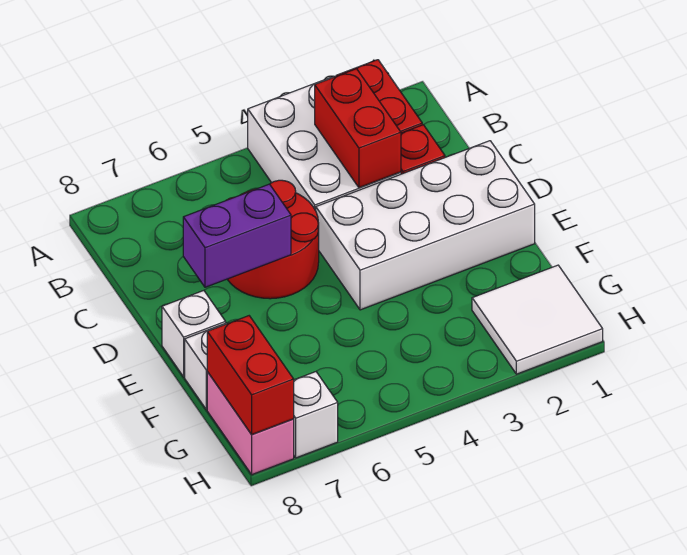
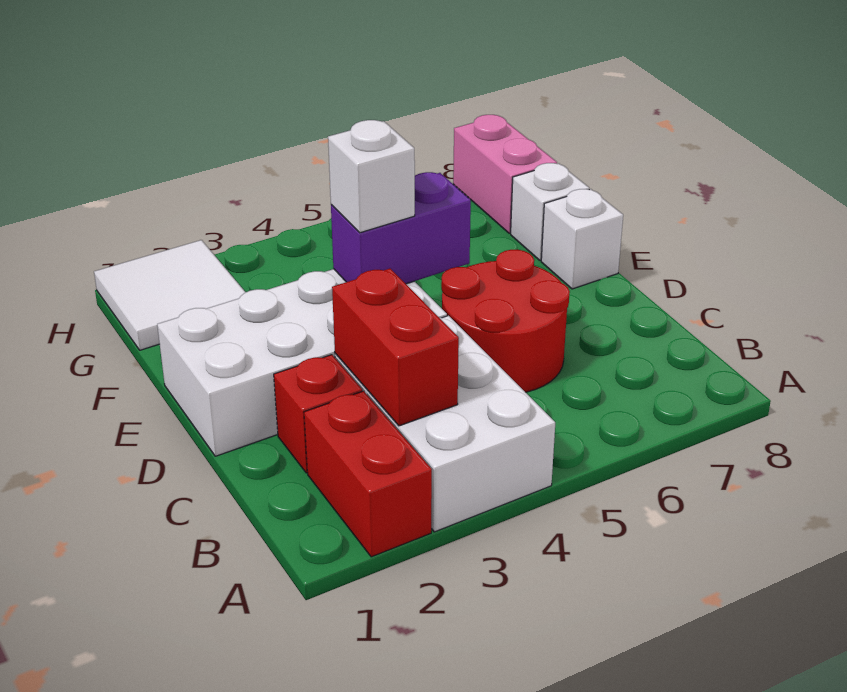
purple 1x2 brick [183,184,291,287] -> purple 1x2 brick moved to [331,172,471,284]
red 1x2 brick [207,316,294,434] -> none
white 1x1 brick [294,372,338,458] -> white 1x1 brick moved to [328,120,415,233]

